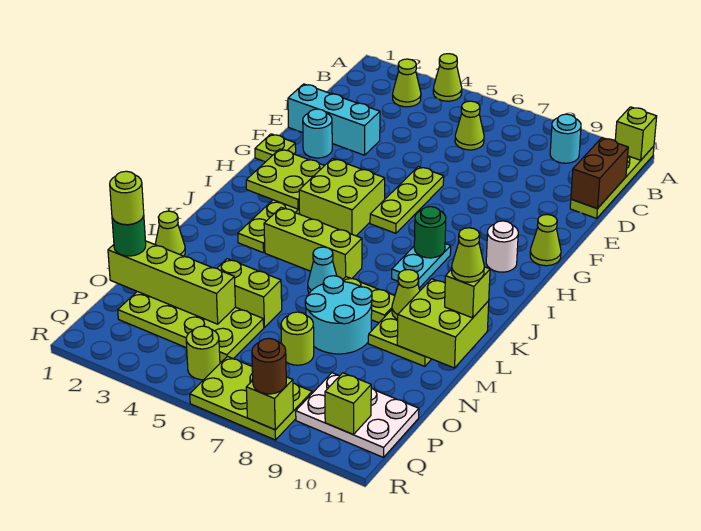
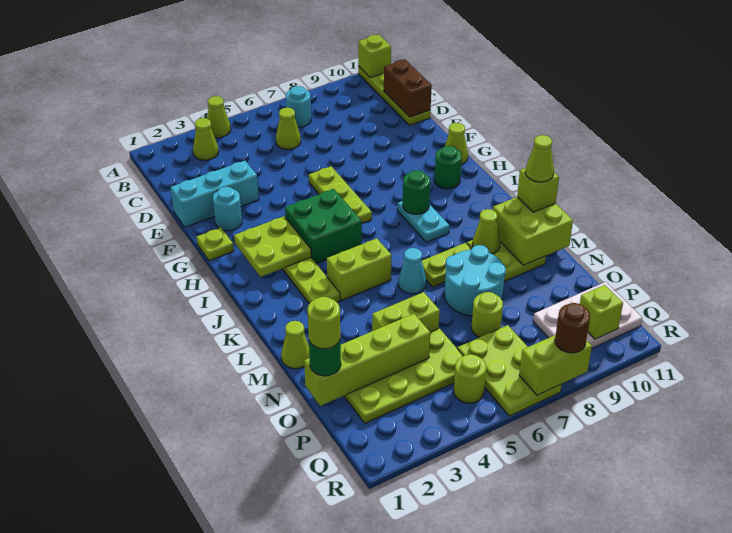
cyan 1x1 round brick [550,114,581,163] -> cyan 1x1 round brick moved to [286,86,311,127]
lime 2x2 brick [299,158,385,236] -> green 2x2 brick [285,189,362,264]
white 1x1 round brick [486,221,518,272] -> green 1x1 round brick [435,146,462,189]
lime 1x3 brick [264,207,362,280] -> lime 1x2 brick [327,238,391,300]
lime 2x3 plate [190,356,312,440] -> lime 2x3 plate turned to [457,325,562,416]
lime 1x1 brick [246,377,293,430] -> lime 1x2 brick [519,335,592,395]

